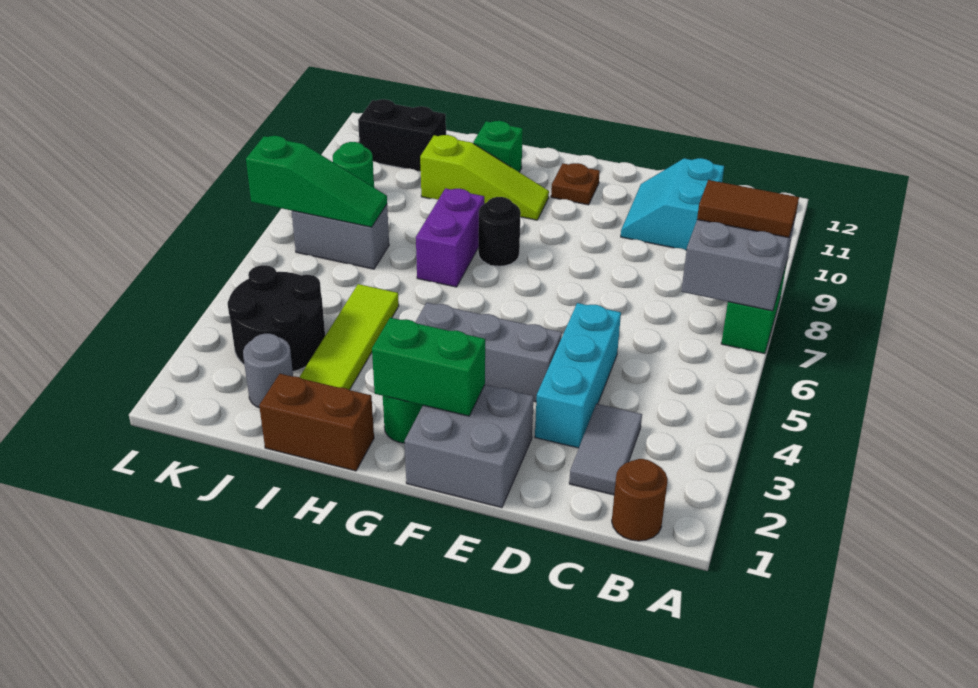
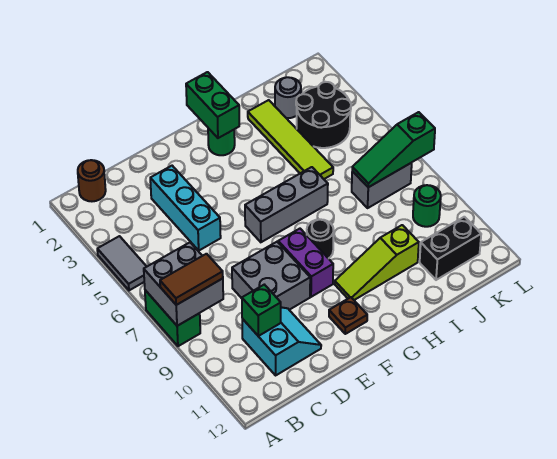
grey 1x2 tile [569,404,642,495] -> grey 1x2 tile moved to [97,236,147,290]
grey 2x2 brick [405,385,534,508] -> grey 2x2 brick moved to [232,242,310,310]
grey 1x3 brick [415,303,562,402] -> grey 1x3 brick moved to [245,167,328,242]
green 1x2 brick [372,318,485,416] -> green 1x2 brick turned to [186,72,239,138]
brown 1x2 brick [259,374,374,471] -> none
purple 1x2 brick [416,188,484,287] -> purple 1x2 brick moved to [278,229,333,297]
green 1x1 brick [473,121,523,172] -> green 1x1 brick moved to [242,285,281,336]

